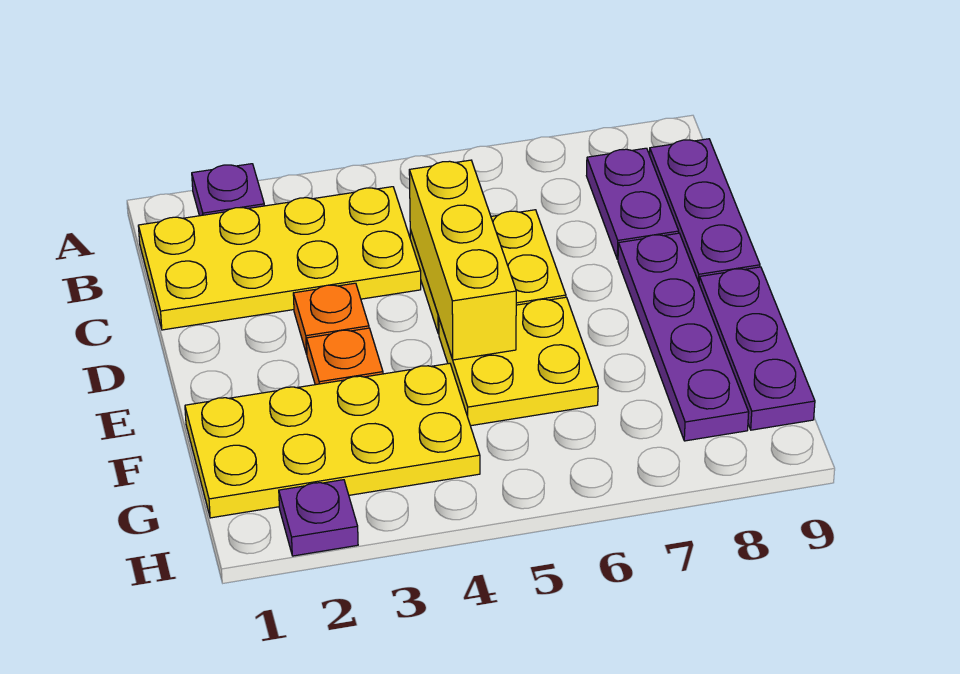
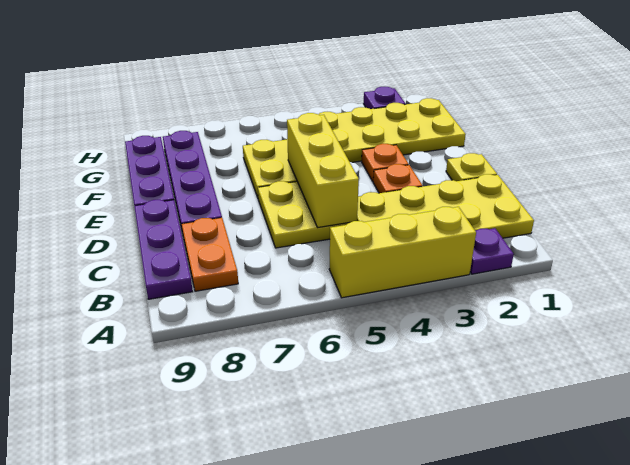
none -> yellow 1x3 brick [329,207,476,298]
purple 1x2 plate [586,148,679,259] -> orange 1x2 plate [182,218,238,291]
none -> yellow 1x1 plate [446,153,497,181]

